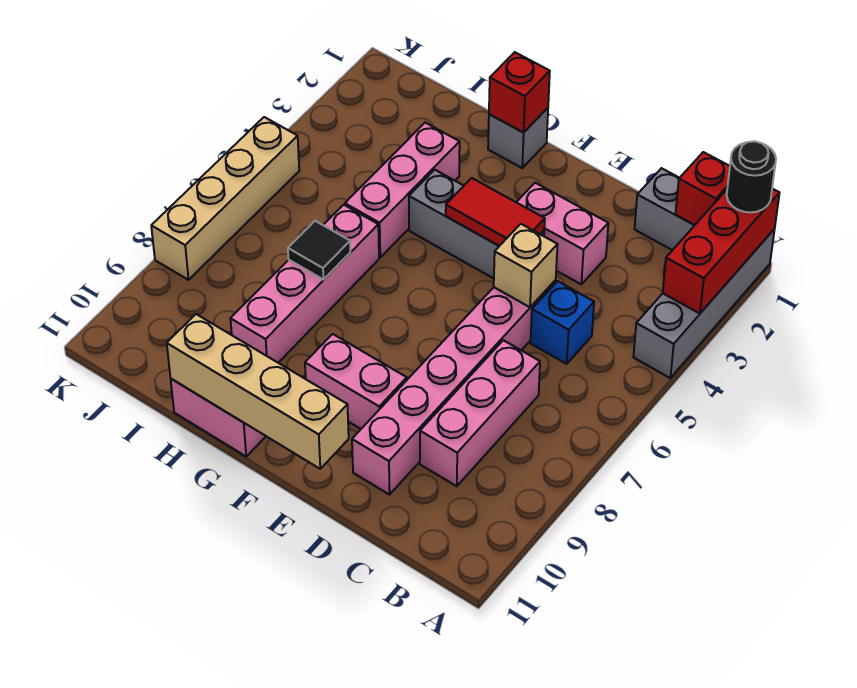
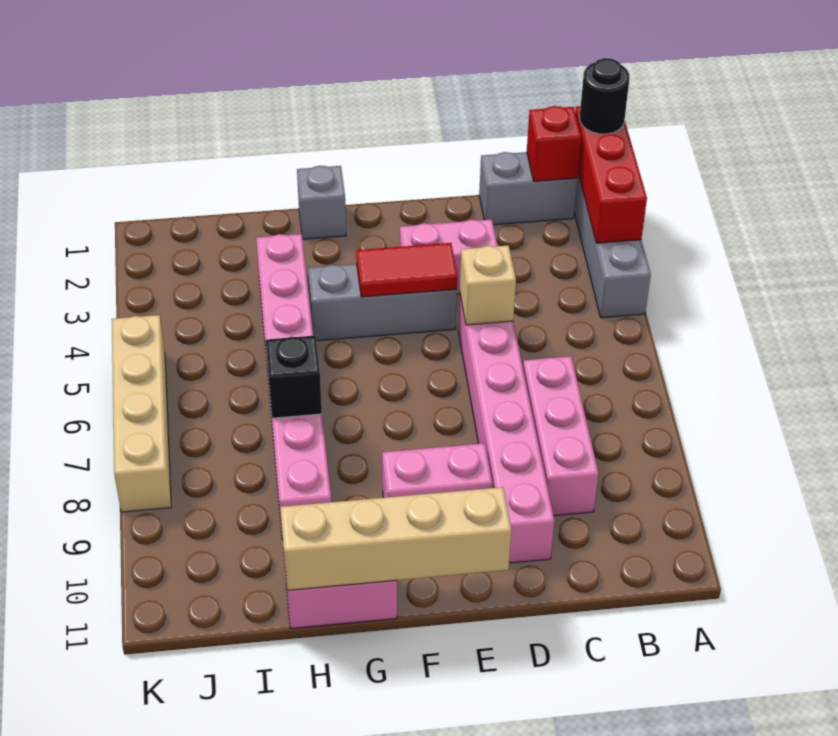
blue 1x1 brick [531,281,594,364] -> none
red 1x1 brick [489,52,550,132] -> none
black 1x1 tile [288,221,350,280] -> black 1x1 brick [265,335,322,418]

